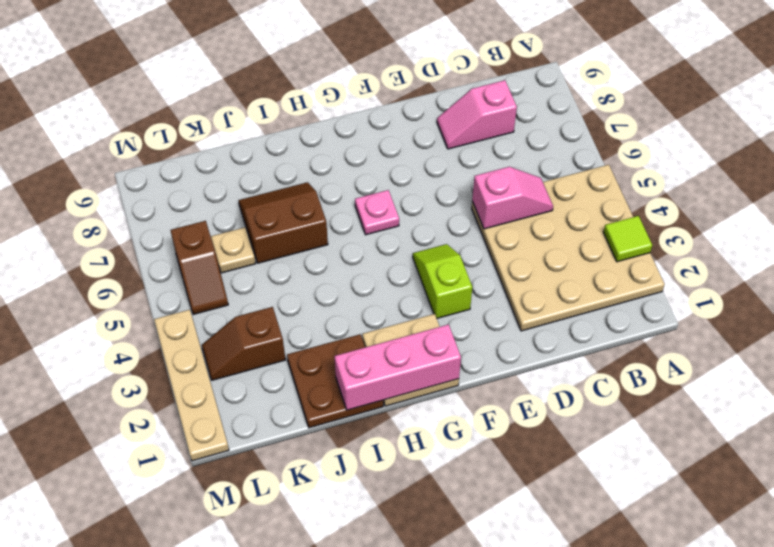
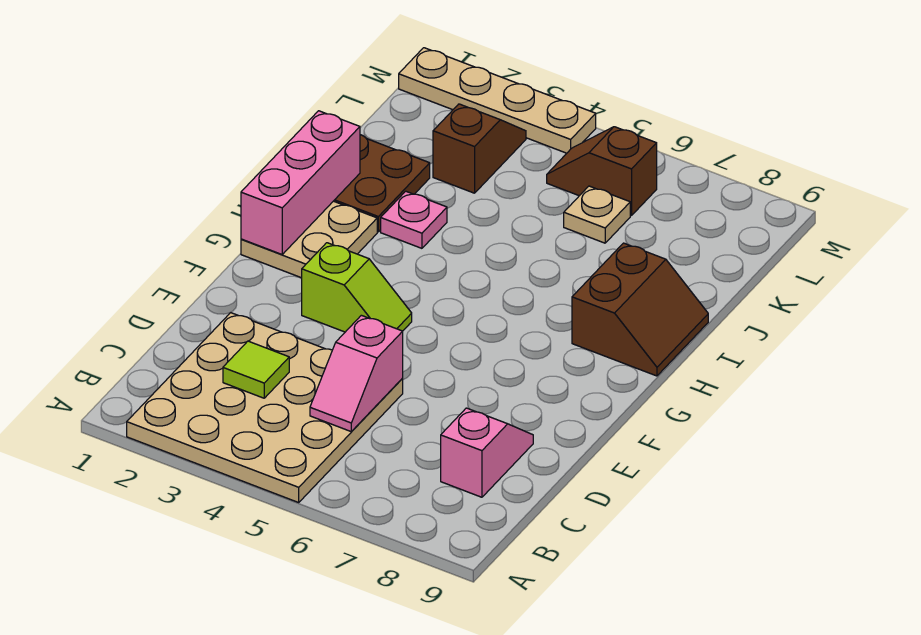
lime 1x1 tile [603,216,652,262] -> lime 1x1 tile moved to [223,341,289,398]
pink 1x1 plate [355,190,399,235] -> pink 1x1 plate moved to [381,191,447,248]
brown 2x2 slope [239,182,328,263] -> brown 2x2 slope moved to [572,243,708,376]

